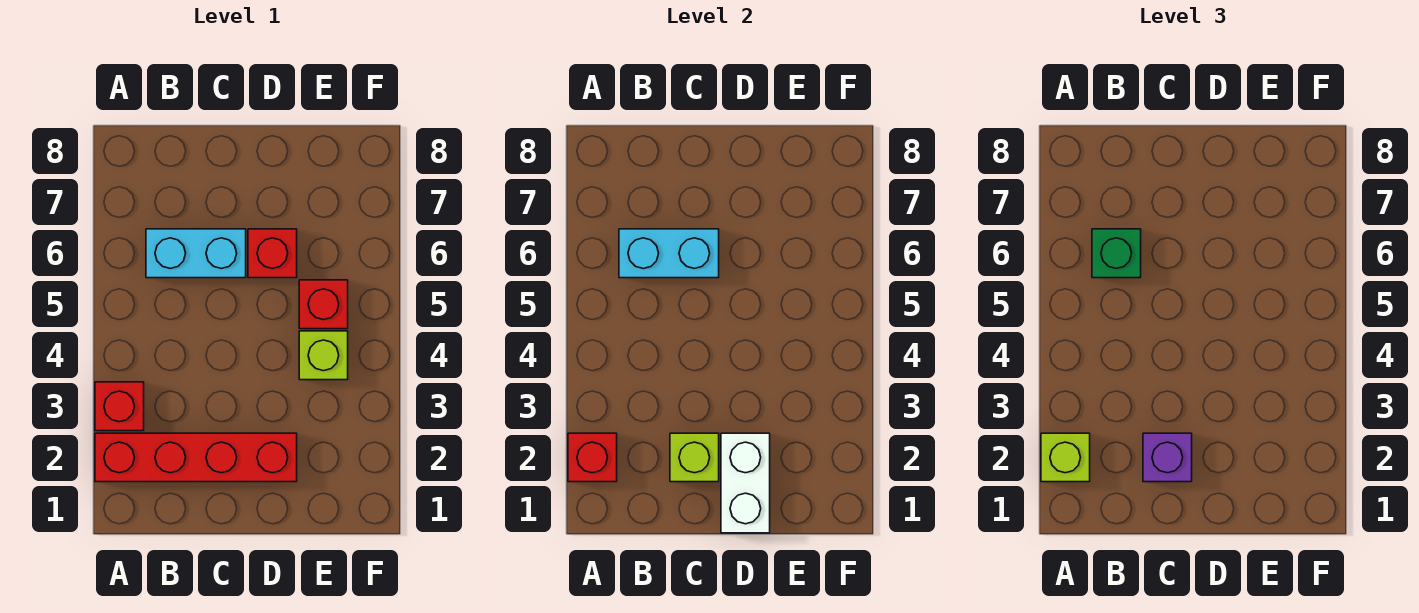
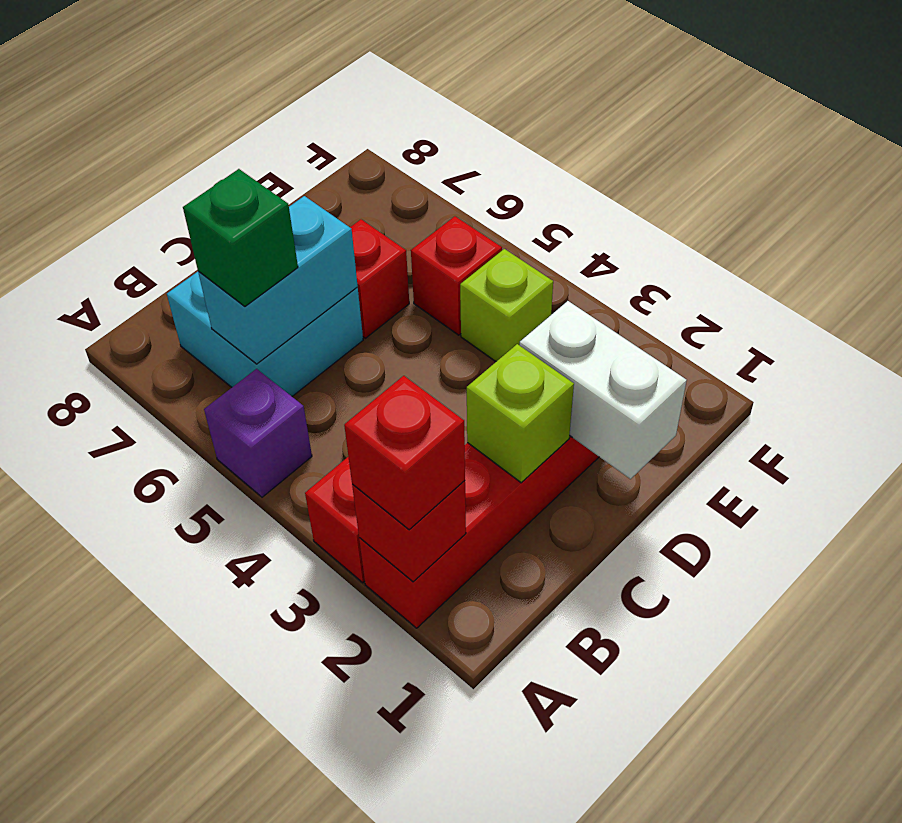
lime 1x1 brick [1041,433,1090,482] -> red 1x1 brick [344,376,465,530]
cyan 1x2 brick [146,229,246,278] -> cyan 2x2 brick [167,272,363,396]
purple 1x1 brick [1143,433,1192,482] -> purple 1x1 brick moved to [204,369,312,497]

